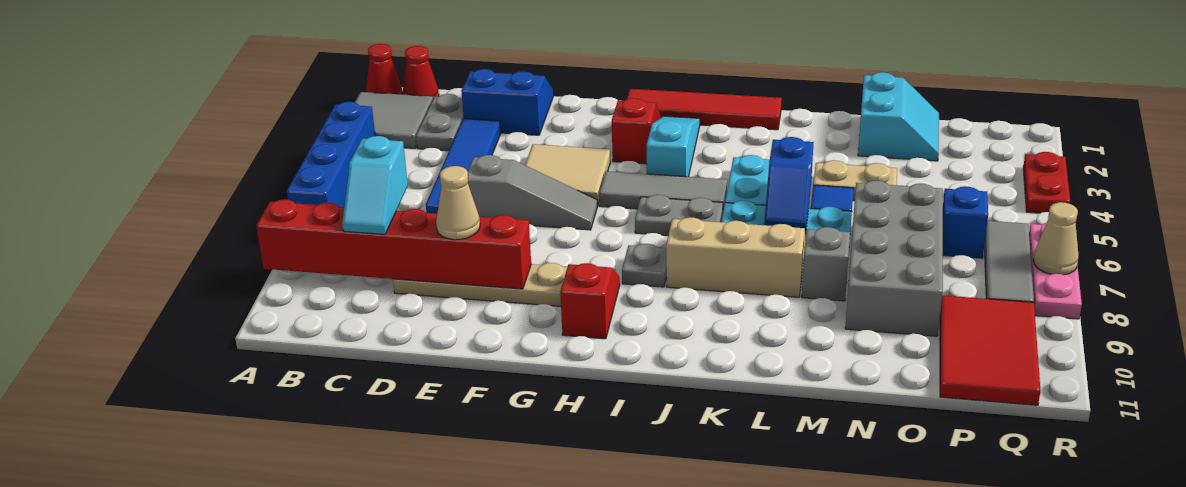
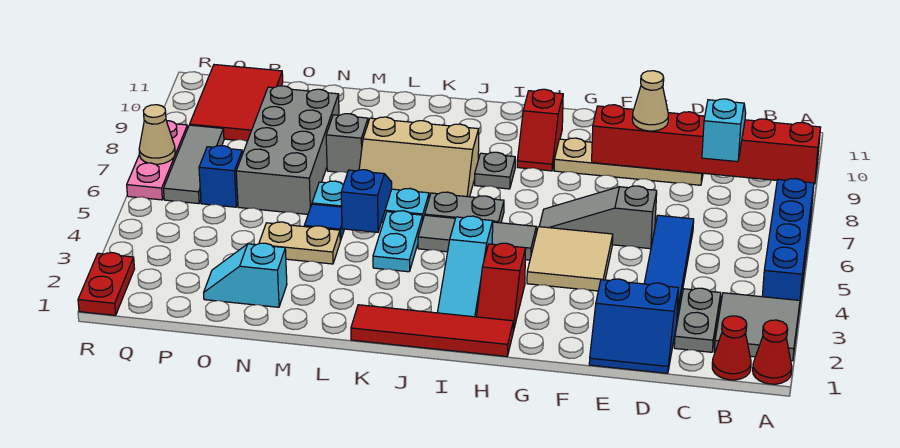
cyan 2x2 slope [858,72,939,161] -> cyan 1x2 slope [204,243,287,307]
red 1x2 plate [1023,152,1070,213] -> red 1x2 plate moved to [78,253,134,315]

